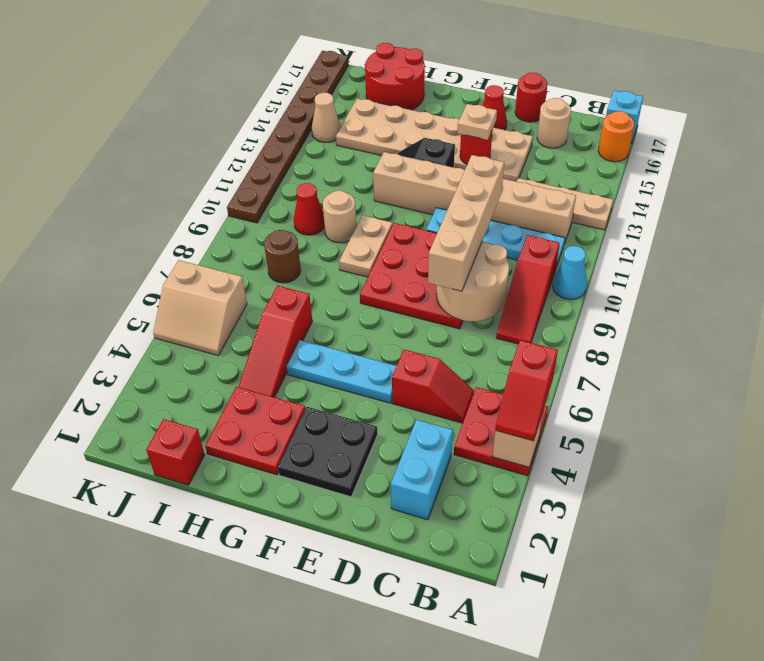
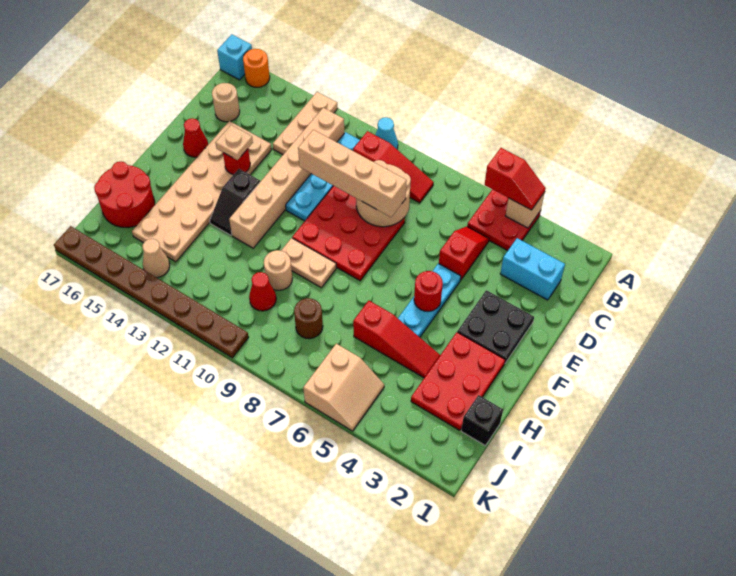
red 1x1 round brick [515,73,548,122] -> red 1x1 round brick moved to [414,271,443,312]
red 2x2 plate [205,387,305,475] -> red 2x3 plate [411,332,505,430]
red 1x1 brick [146,419,205,485] -> black 1x1 brick [461,395,503,446]

